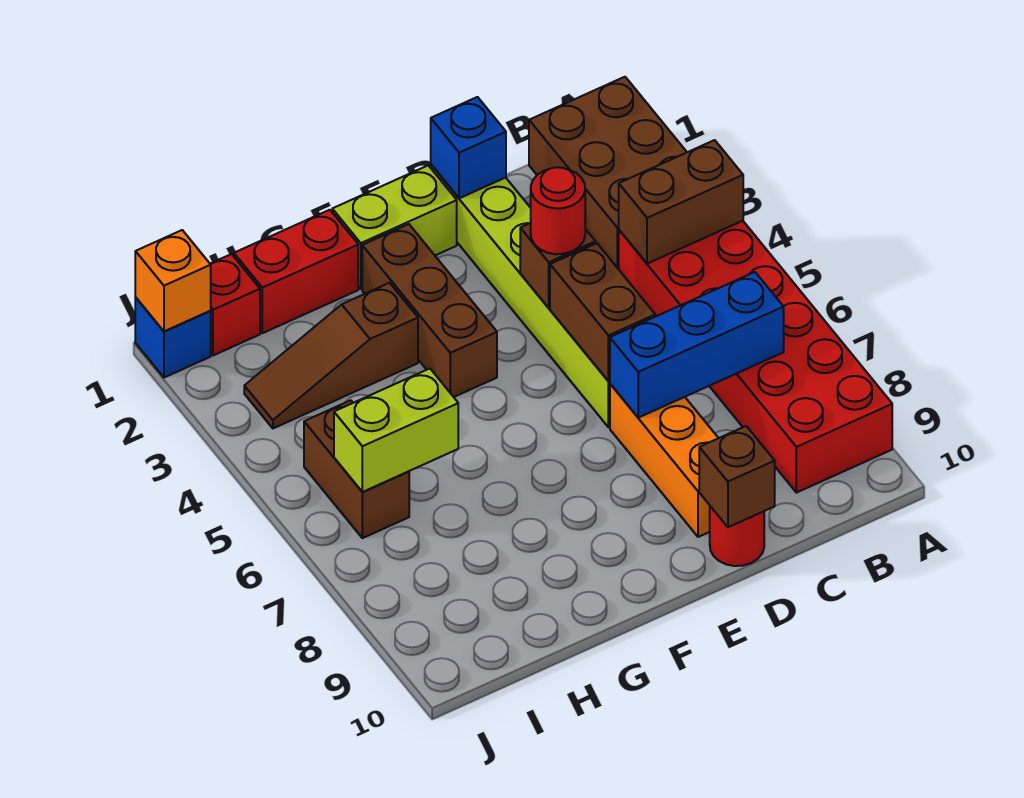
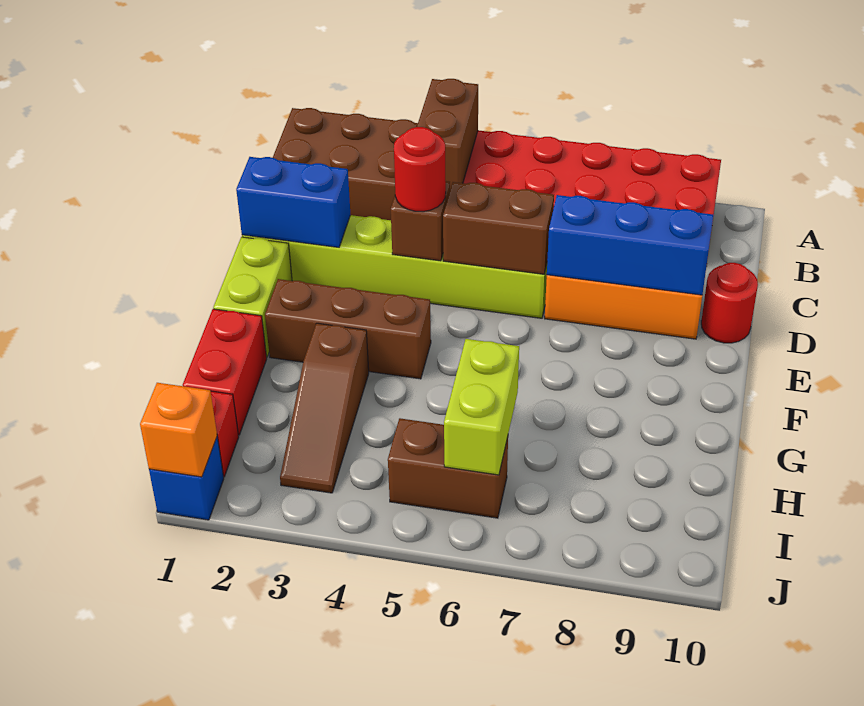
blue 1x3 brick [610,272,784,418] -> blue 1x3 brick turned to [547,195,713,295]
blue 1x1 brick [431,97,506,198] -> blue 1x2 brick [236,157,350,247]
brown 1x1 brick [699,426,775,527] -> none

